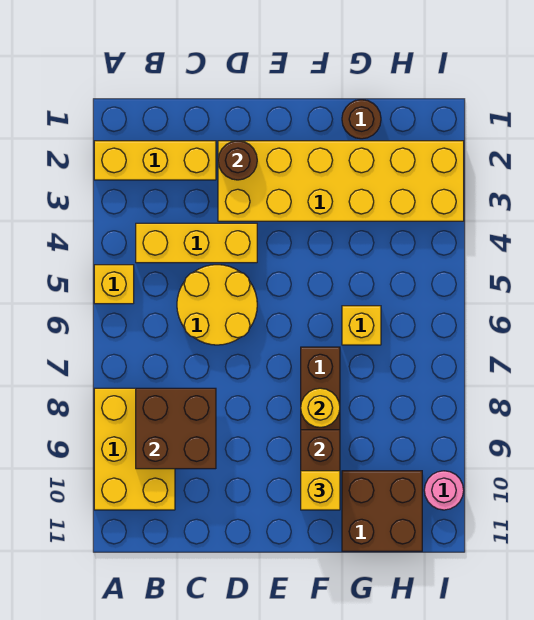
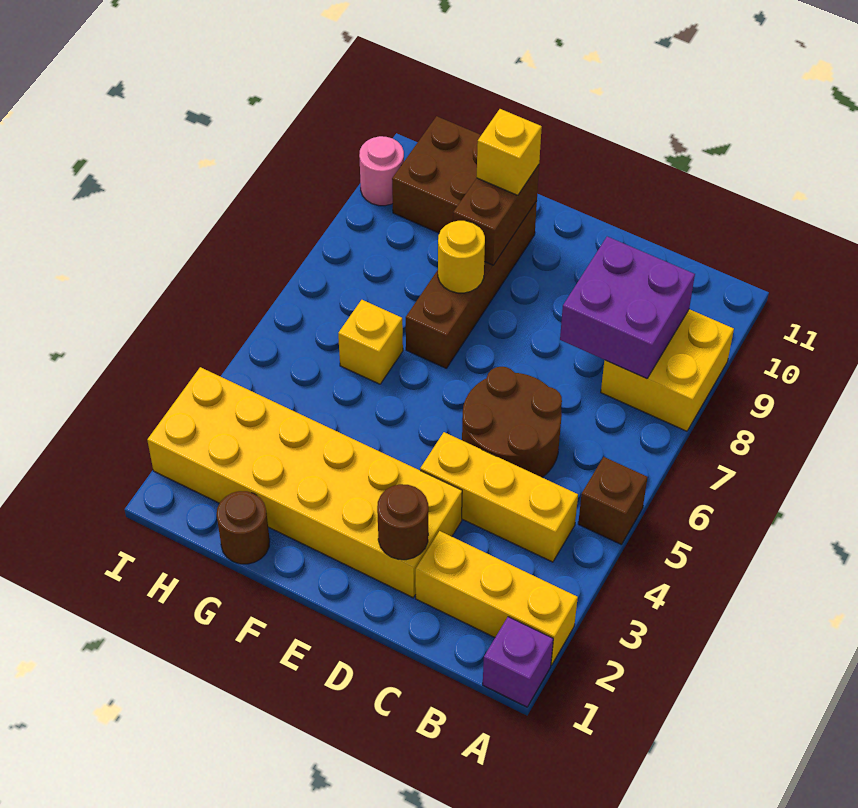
none -> purple 1x1 brick [483,617,553,707]
yellow 1x1 brick [94,265,134,304] -> brown 1x1 brick [578,457,648,545]
yellow 2x3 brick [94,388,175,510] -> yellow 2x2 brick [601,309,734,431]
brown 2x2 brick [136,388,216,469] -> purple 2x2 brick [560,237,695,379]
yellow 2x2 round brick [177,265,257,345] -> brown 2x2 round brick [462,367,562,477]

